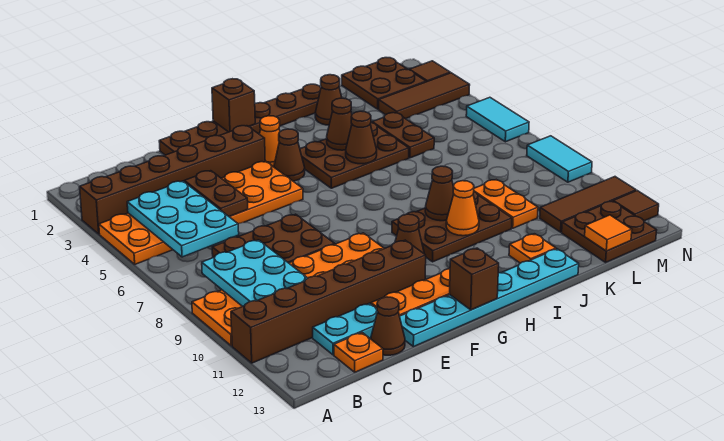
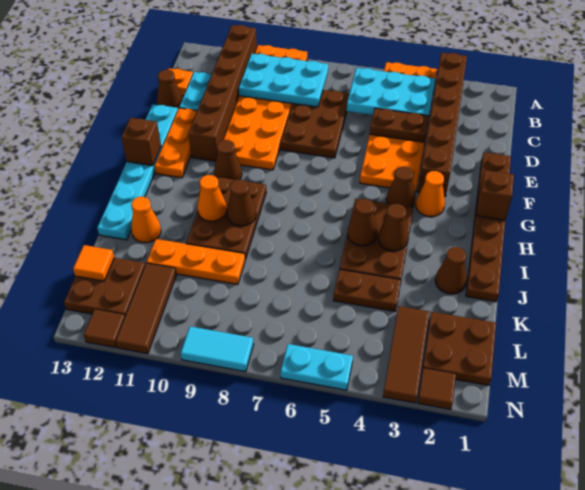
orange 1x1 plate [509,234,556,263] -> orange 1x1 cone [131,197,161,243]
orange 1x2 plate [474,180,538,228] -> orange 1x3 plate [147,239,245,284]
cyan 1x2 tile [466,97,529,142] -> cyan 1x2 plate [281,344,353,390]

